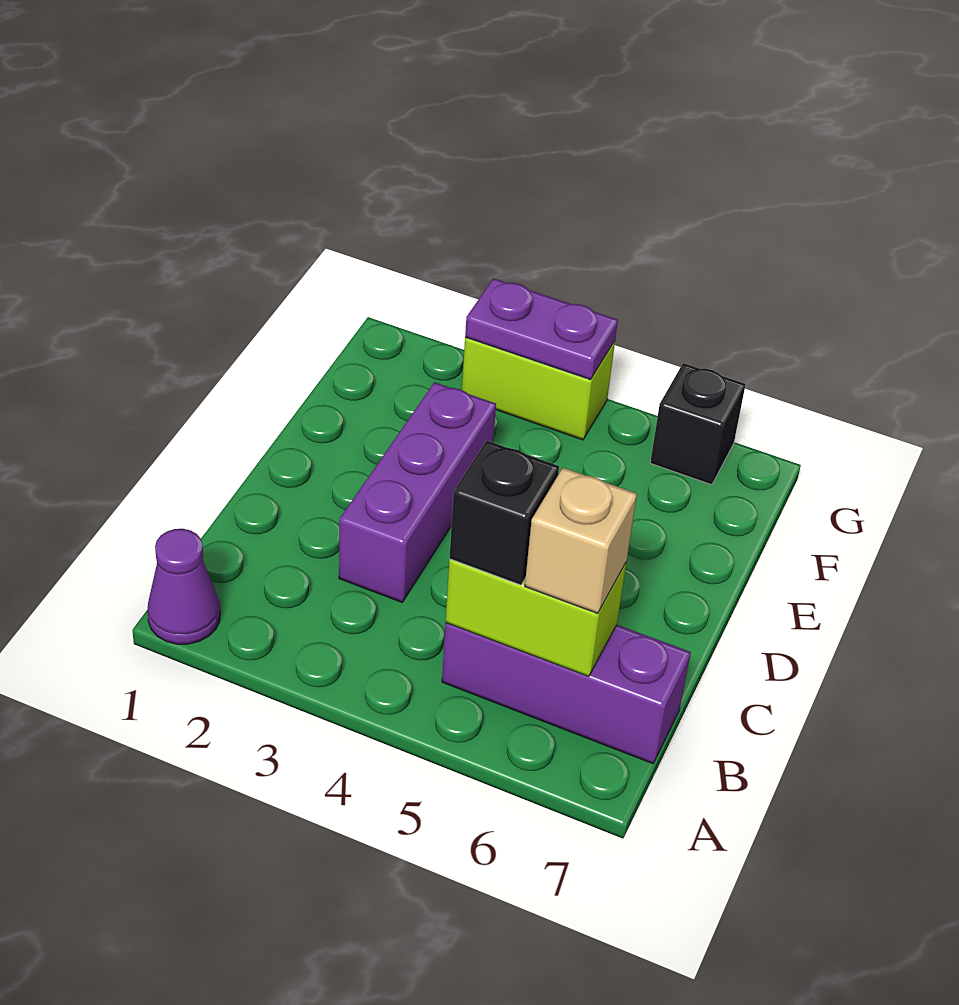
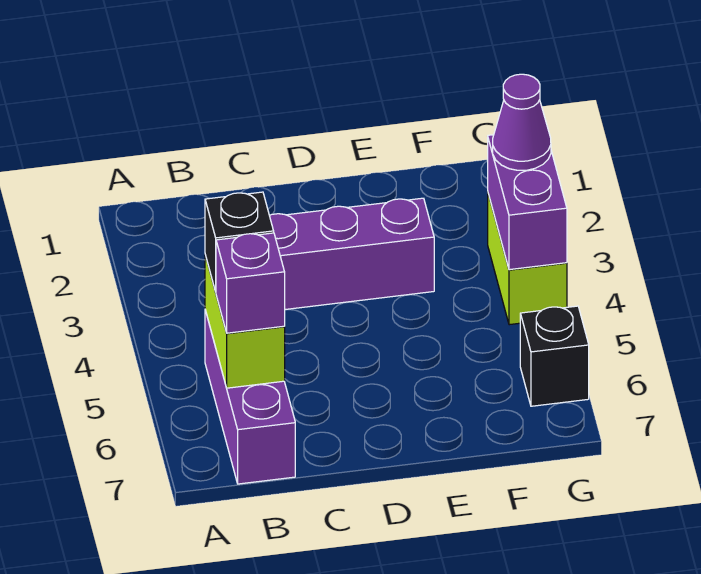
purple 1x1 cone [147,529,220,644] -> purple 1x1 cone moved to [493,74,551,170]
tan 1x1 brick [525,468,637,614] -> purple 1x1 brick [216,233,285,333]
purple 1x2 plate [465,278,618,380] -> purple 1x2 brick [488,135,567,270]

